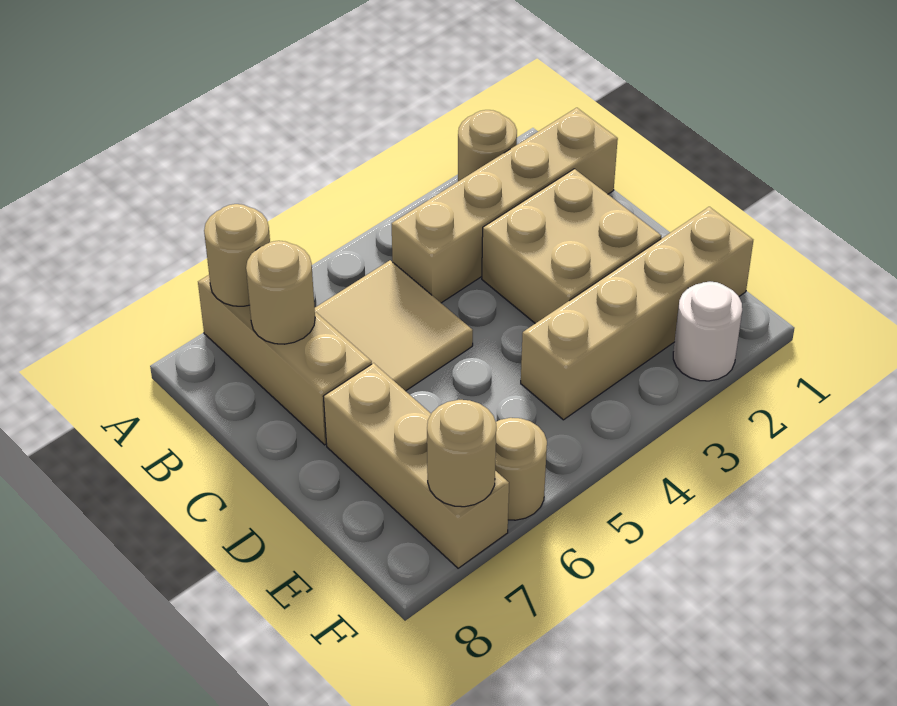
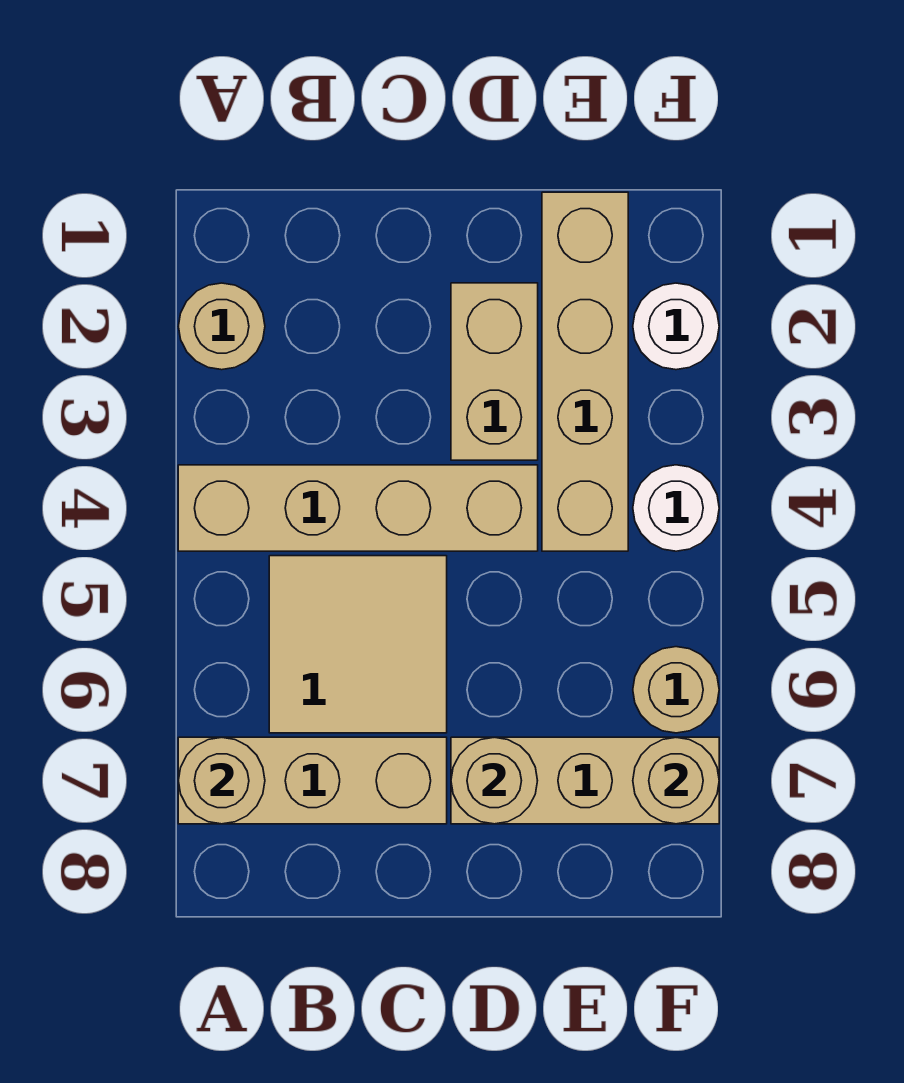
tan 1x4 brick [392,108,618,303] -> tan 1x4 brick turned to [178,465,538,551]
tan 1x1 round brick [246,241,315,344] -> tan 1x1 round brick moved to [451,737,538,824]
tan 2x2 brick [482,169,661,323] -> tan 1x2 brick [451,283,538,460]
none -> white 1x1 round brick [633,465,719,551]

